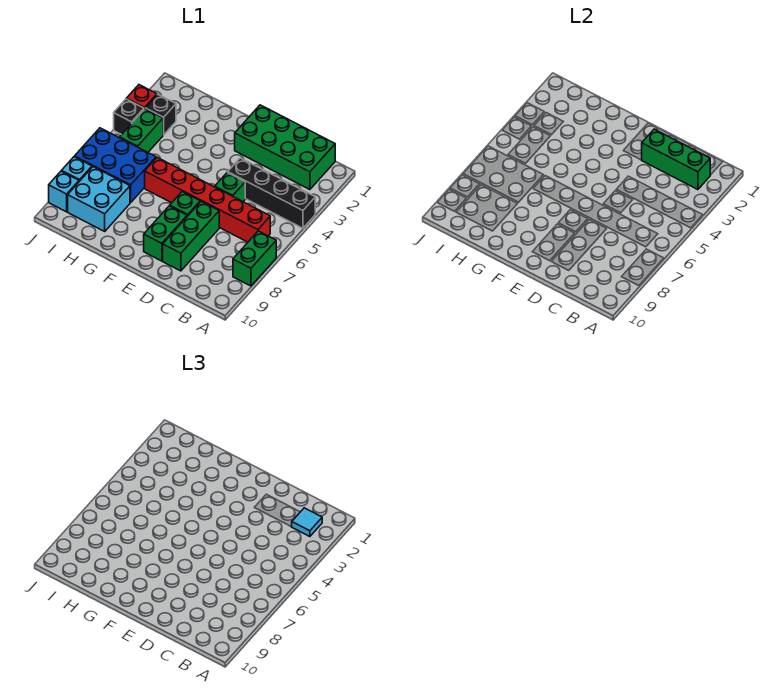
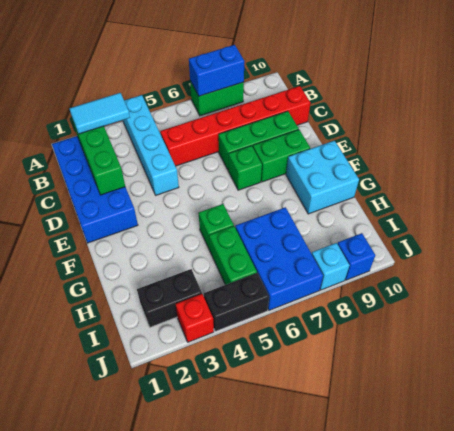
black 1x4 brick [228,158,315,228] -> cyan 1x4 brick [123,95,179,195]
none -> blue 1x2 brick [189,45,244,96]
green 2x4 brick [235,105,335,190] -> blue 2x4 brick [52,136,138,243]
cyan 1x1 tile [292,508,322,537] -> cyan 1x2 tile [69,93,130,134]
red 1x6 brick [145,158,270,242] -> red 1x6 brick turned to [160,86,310,166]
green 1x1 brick [215,172,245,202] -> green 1x1 brick moved to [199,204,234,250]
cyan 2x2 brick [68,167,130,231] -> cyan 2x2 brick moved to [286,141,359,214]
black 1x1 brick [146,95,176,135] -> black 1x2 brick [137,269,202,327]
green 1x2 brick [120,109,163,152] -> green 1x2 brick turned to [209,226,257,285]
black 1x1 brick [114,99,144,135] -> black 1x2 brick [204,273,269,332]
cyan 1x1 brick [49,171,79,212] -> blue 1x1 brick [338,233,375,280]

